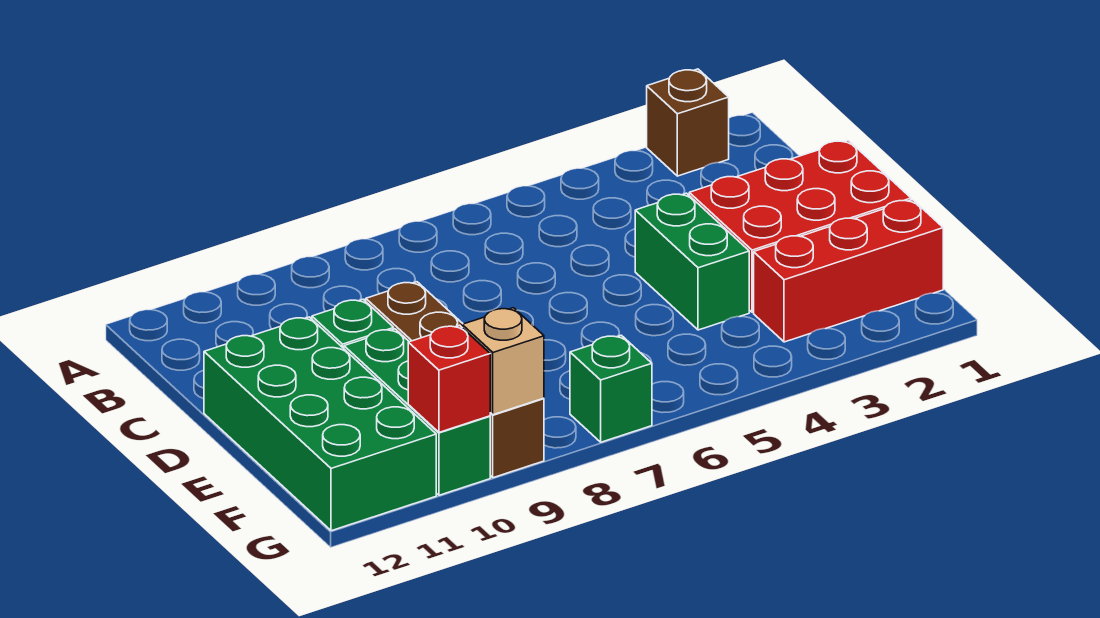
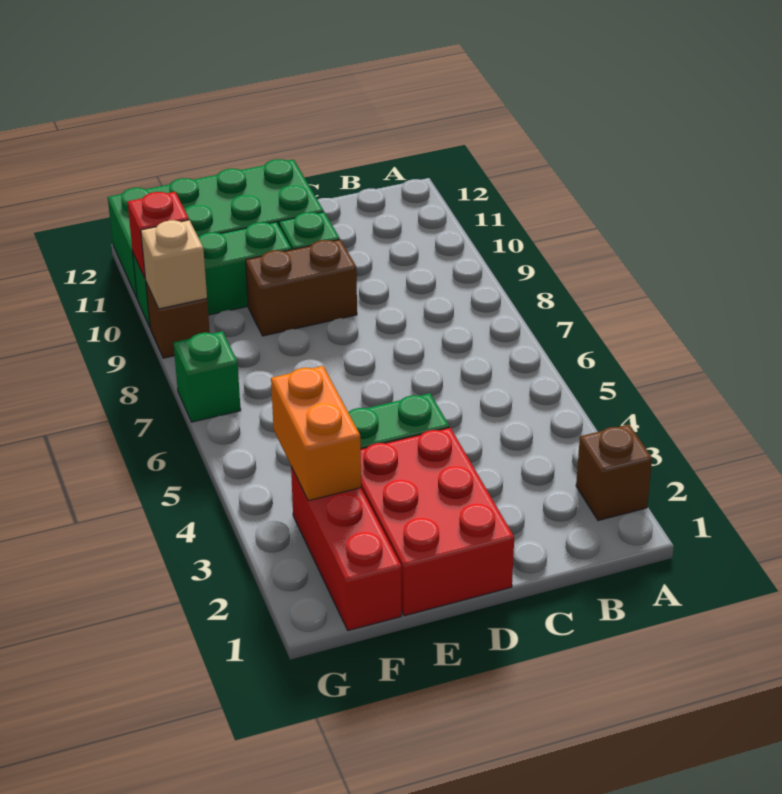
none -> orange 1x2 brick [271,366,361,501]

